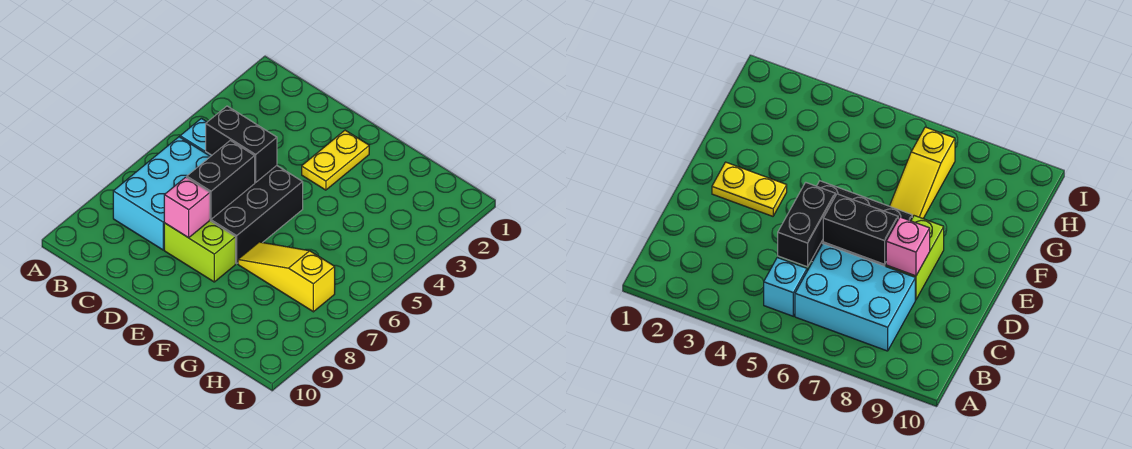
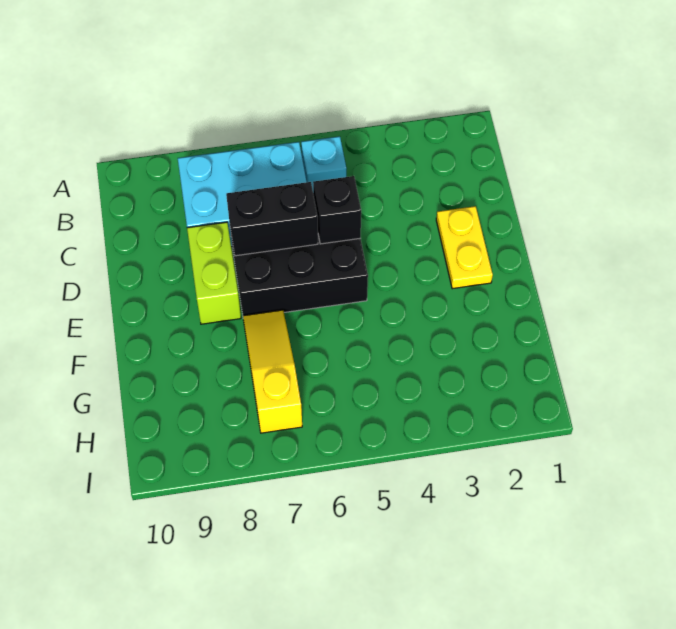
black 1x2 brick [206,106,277,182] -> black 1x1 brick [313,176,361,244]
pink 1x1 brick [164,177,210,238] -> none
yellow 1x2 plate [302,130,369,190] -> yellow 1x2 plate turned to [436,206,493,289]

